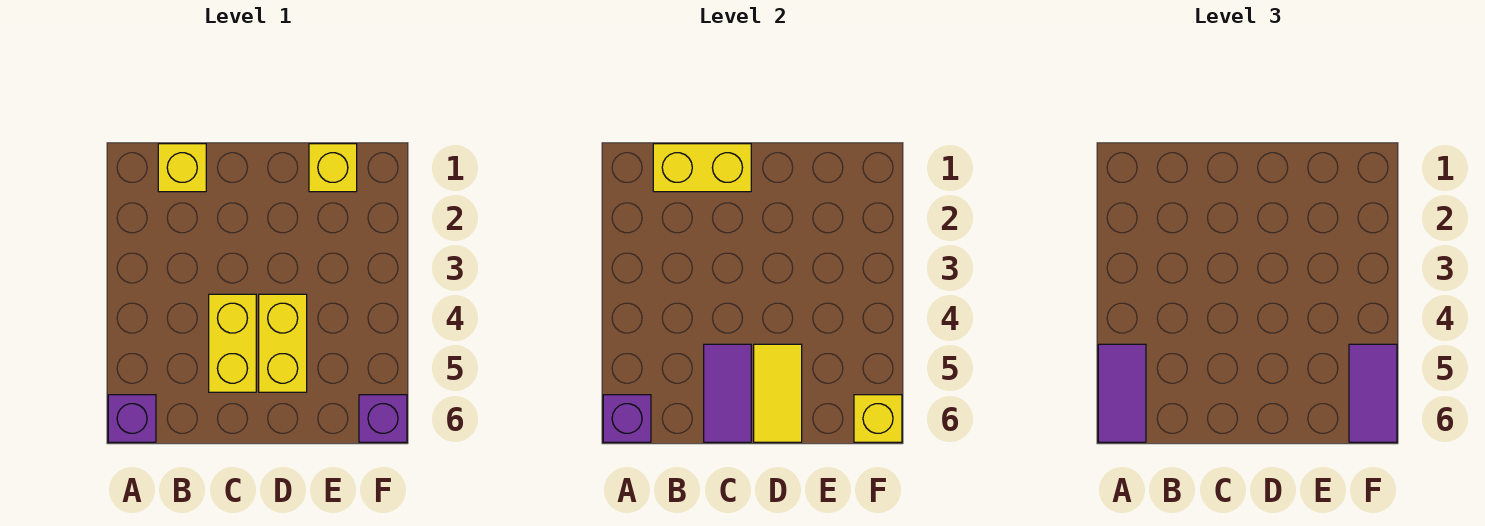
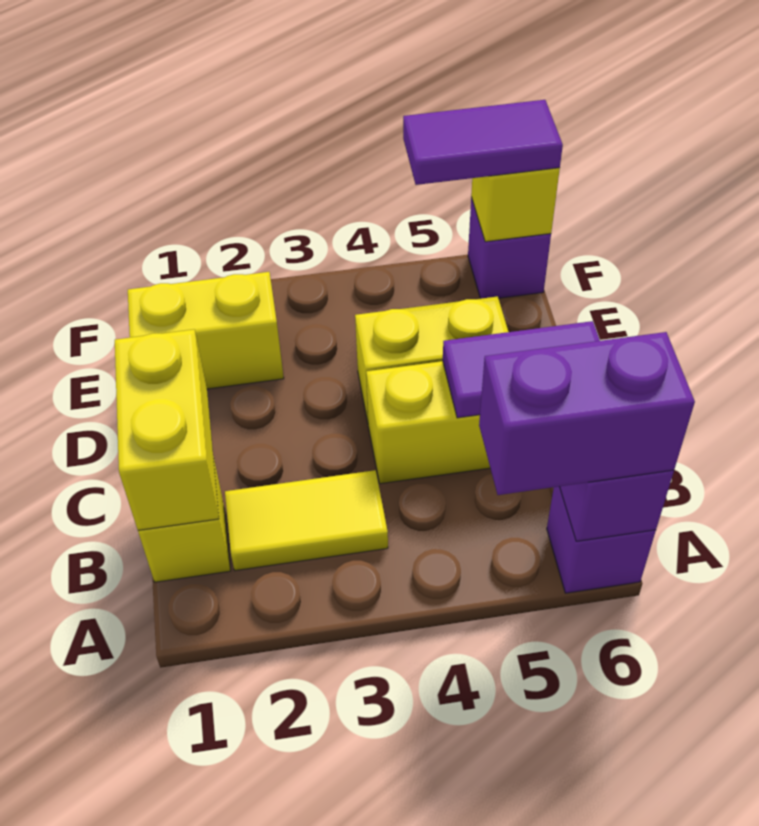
purple 1x2 tile [1098,344,1146,442] -> purple 1x2 brick [479,332,695,495]
yellow 1x2 tile [754,344,802,442] -> yellow 1x2 tile moved to [225,470,388,571]
yellow 1x1 brick [309,144,357,192] -> yellow 1x2 brick [128,272,284,389]

